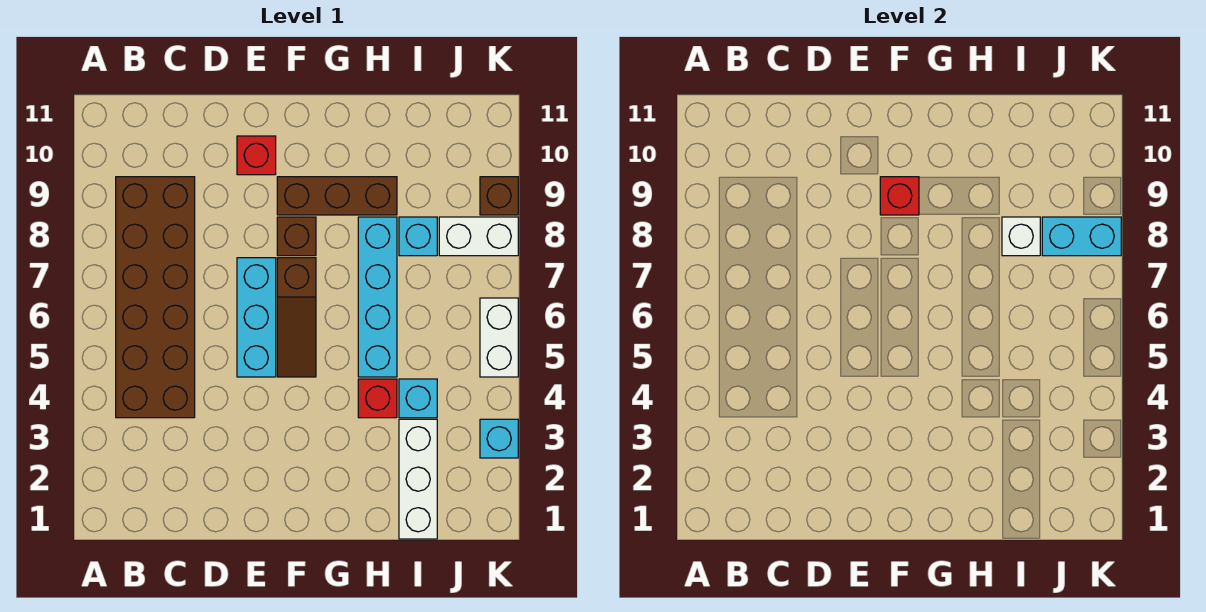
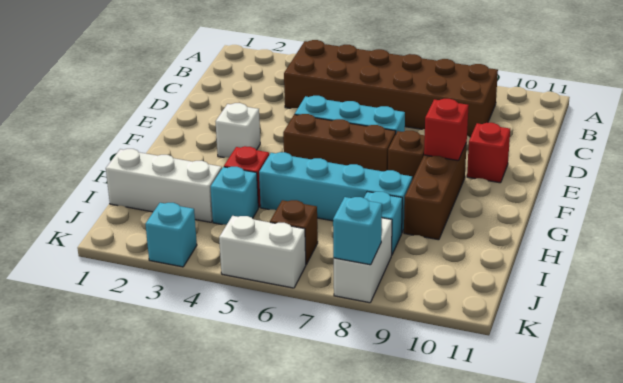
brown 1x3 slope [277,258,316,377] -> brown 1x3 brick [283,114,396,172]
white 1x1 brick [1002,217,1040,256] -> white 1x1 brick moved to [216,103,260,158]
cyan 1x2 brick [1042,217,1121,256] -> cyan 1x1 brick [333,197,382,265]
brown 1x1 brick [480,177,518,215] -> brown 1x1 brick moved to [270,200,318,264]

